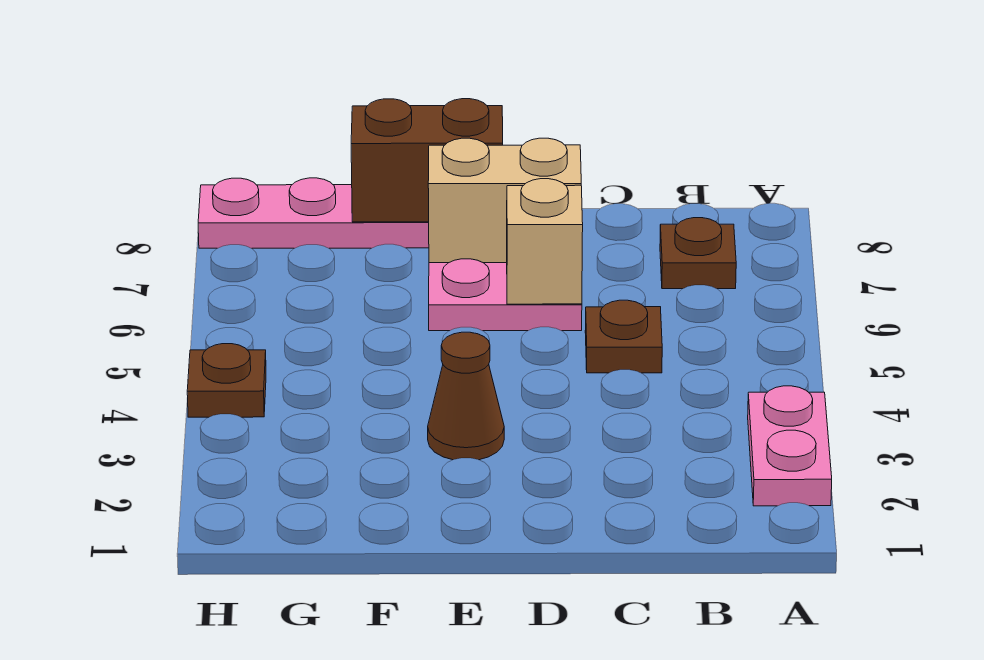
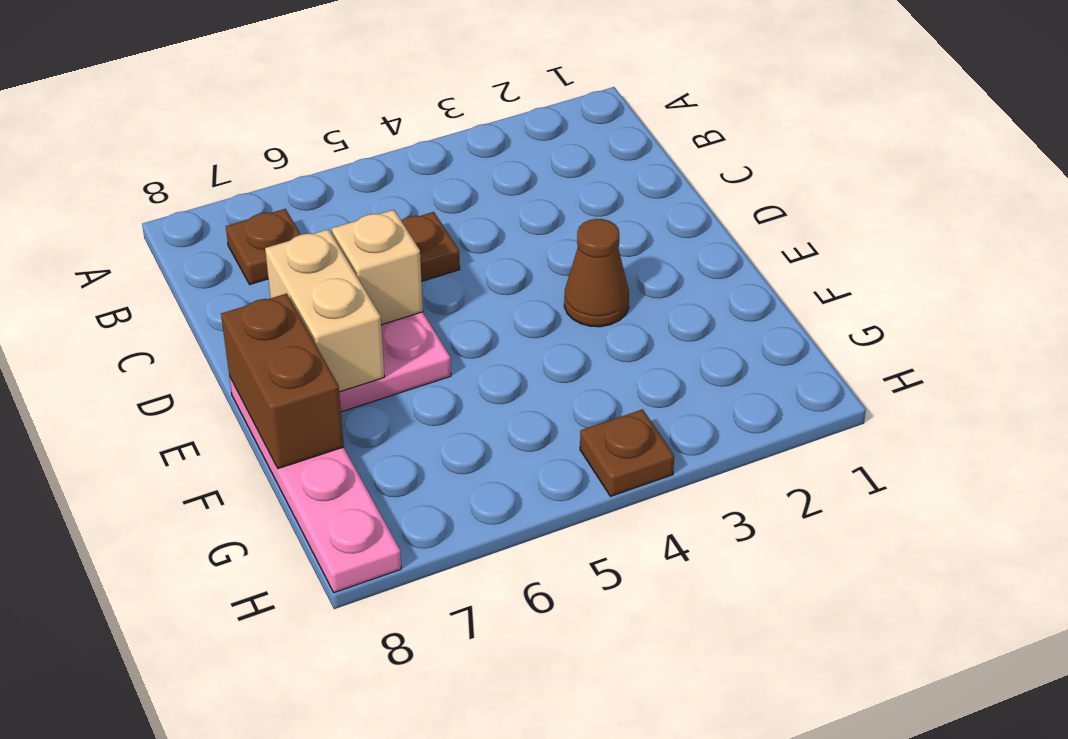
pink 1x2 plate [748,386,832,506] -> none

